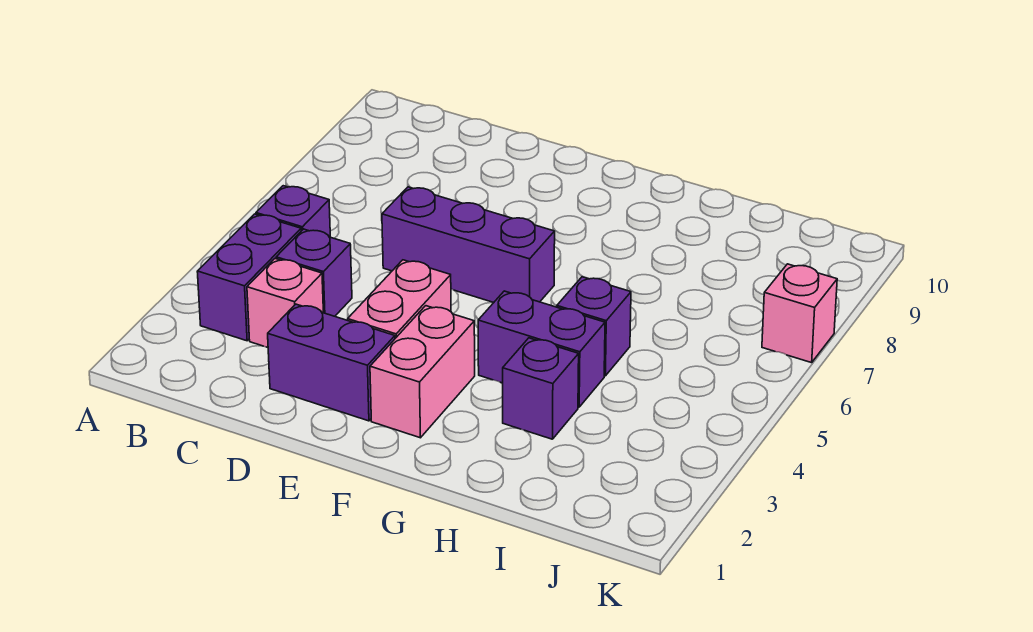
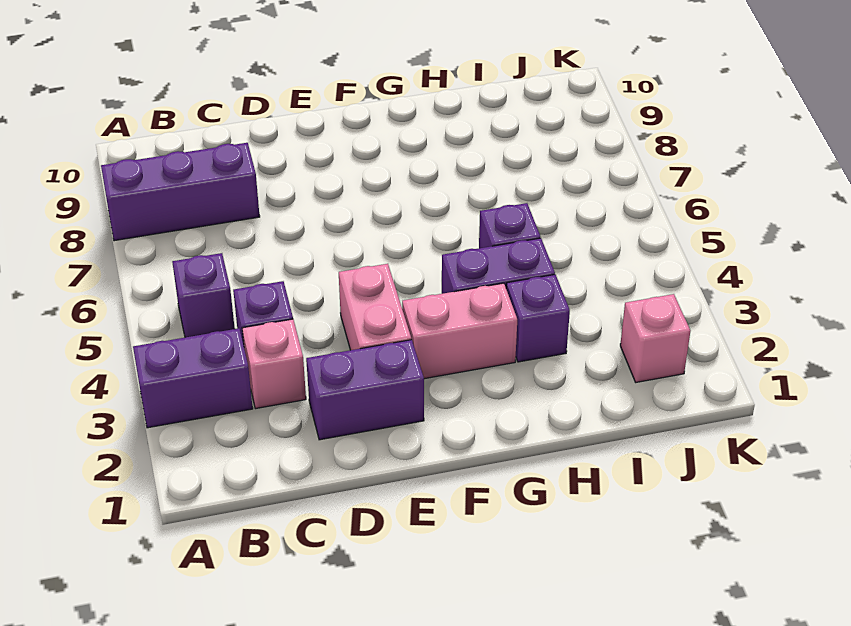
purple 1x2 brick [197,214,301,341] -> purple 1x2 brick turned to [133,328,253,428]
purple 1x3 brick [382,187,555,303] -> purple 1x3 brick moved to [101,143,260,241]
pink 1x2 brick [370,306,475,438] -> pink 1x2 brick turned to [402,283,517,379]
pink 1x1 brick [762,264,837,363] -> pink 1x1 brick moved to [620,294,690,382]

